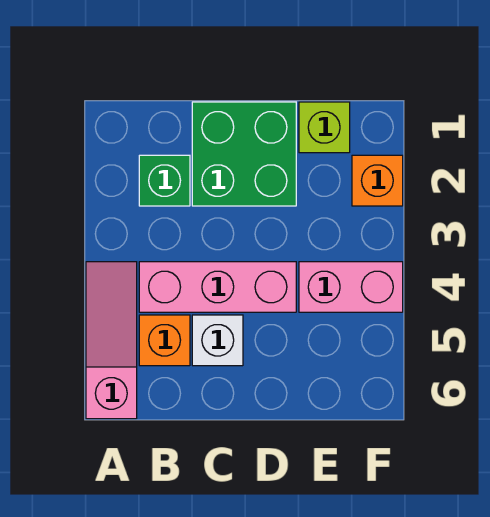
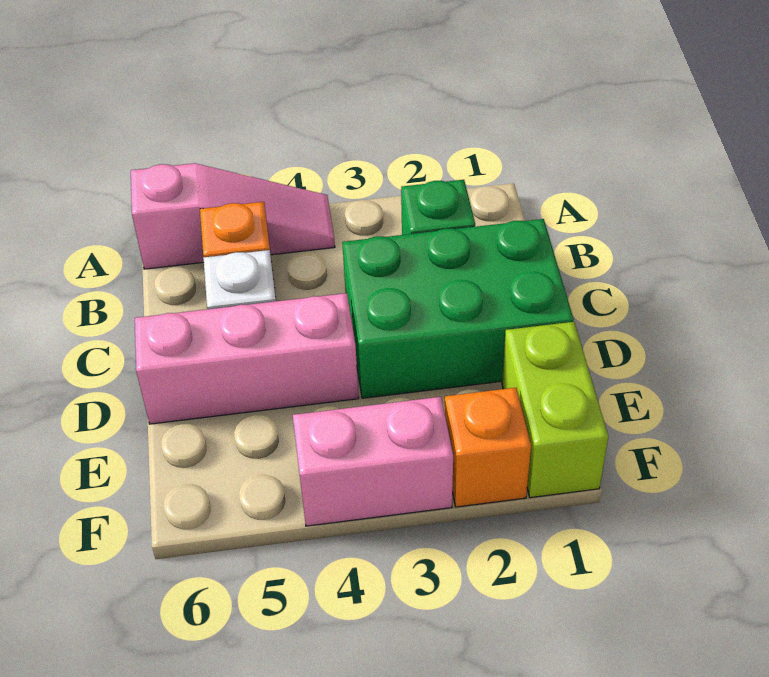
pink 1x3 brick [139,262,296,312] -> pink 1x3 brick turned to [135,293,359,424]
green 2x2 brick [192,102,296,206] -> green 2x3 brick [342,219,574,398]
lime 1x1 brick [299,102,350,153] -> lime 1x2 brick [502,322,608,498]
pink 1x2 brick [299,262,403,312] -> pink 1x2 brick turned to [293,397,453,526]

